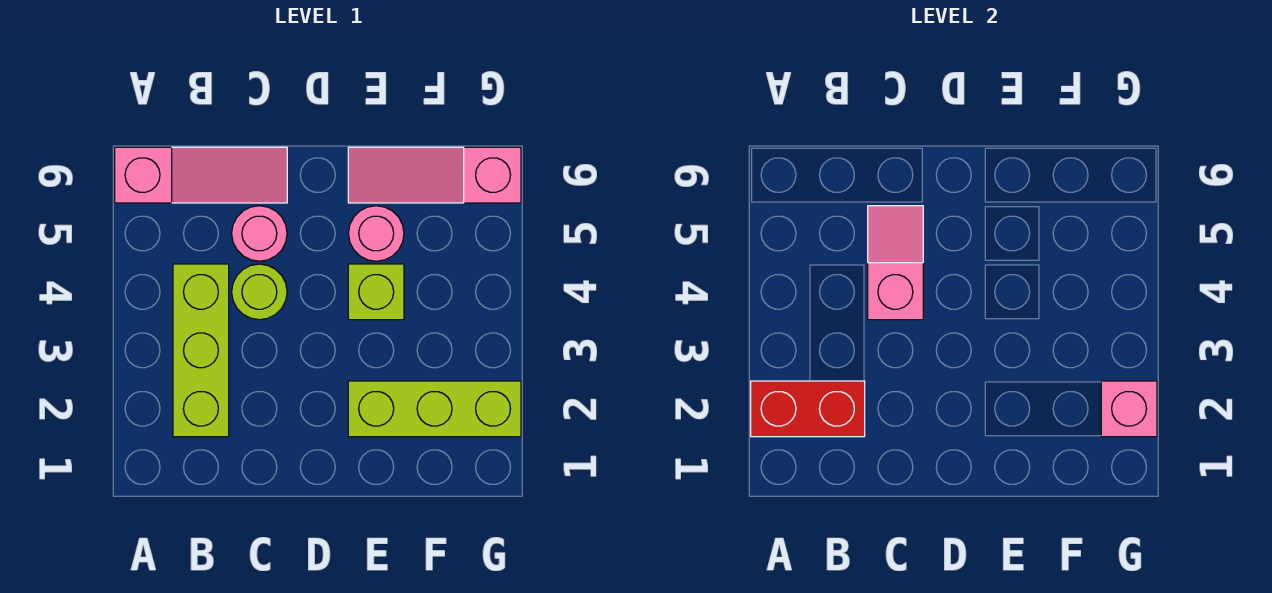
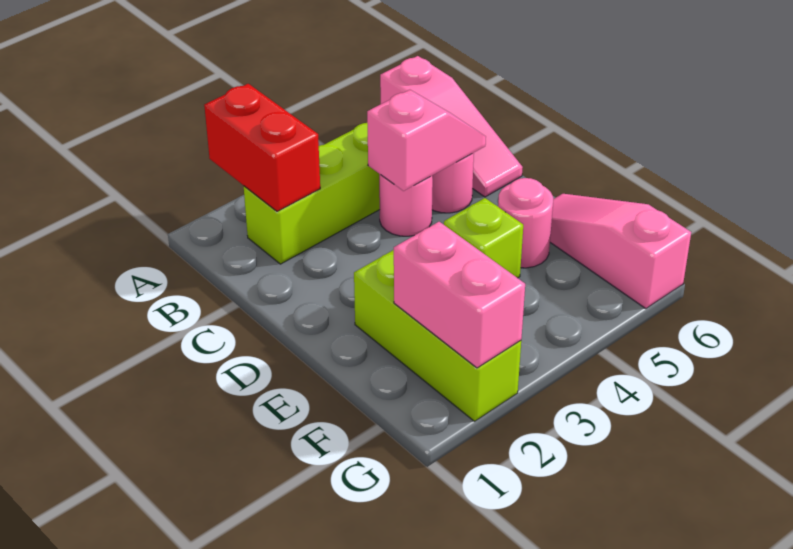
lime 1x1 round brick [232,264,287,320] -> pink 1x1 round brick [379,174,433,236]
pink 1x1 brick [1101,381,1157,437] -> pink 1x2 brick [394,222,525,368]

